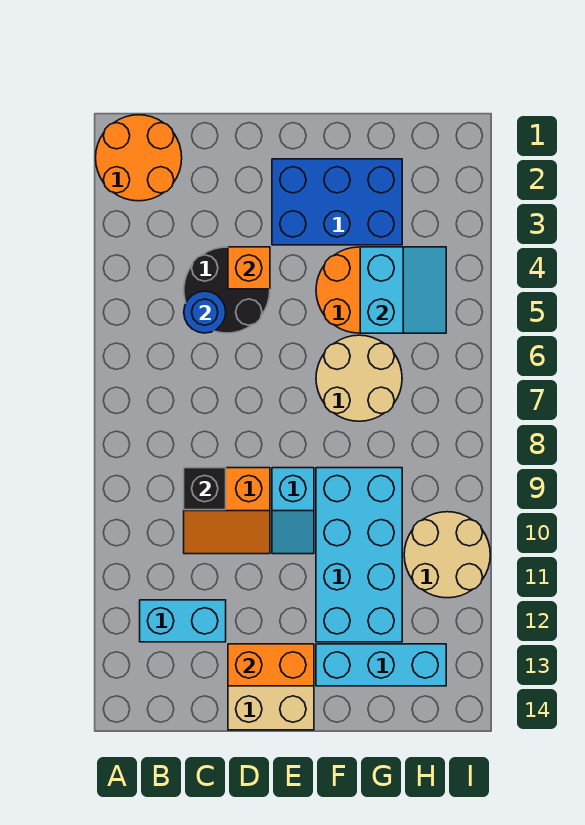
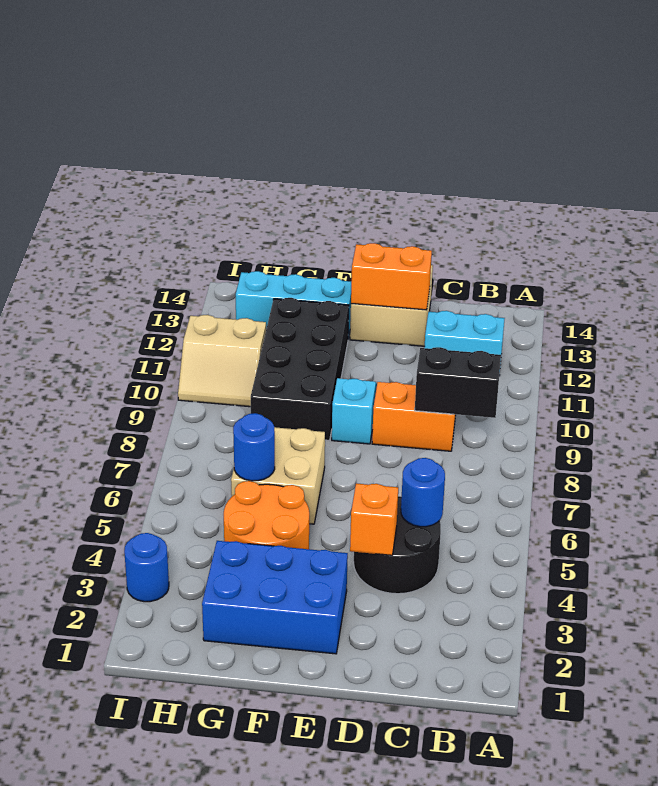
orange 2x2 round brick [96,115,182,201] -> none
black 1x1 brick [184,468,226,510] -> black 1x2 brick [415,347,501,418]
tan 2x2 round brick [316,335,402,421] -> tan 2x2 brick [231,427,325,524]
cyan 2x4 brick [316,468,402,642] -> black 2x4 brick [251,298,349,440]
cyan 2x2 slope [360,247,446,333] -> none
none -> blue 1x1 round brick [233,413,275,481]
tan 2x2 round brick [404,512,490,598] -> tan 2x2 slope [178,315,266,407]
none -> blue 1x1 round brick [124,533,169,602]

